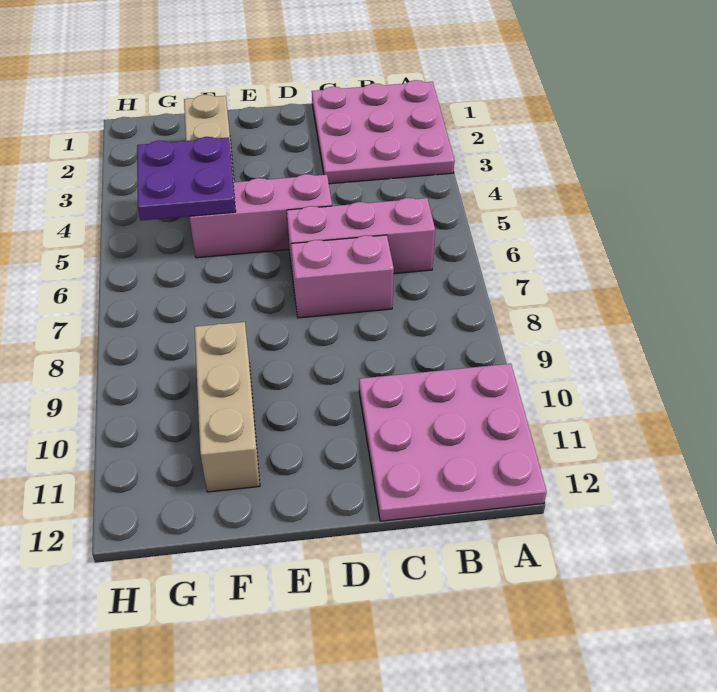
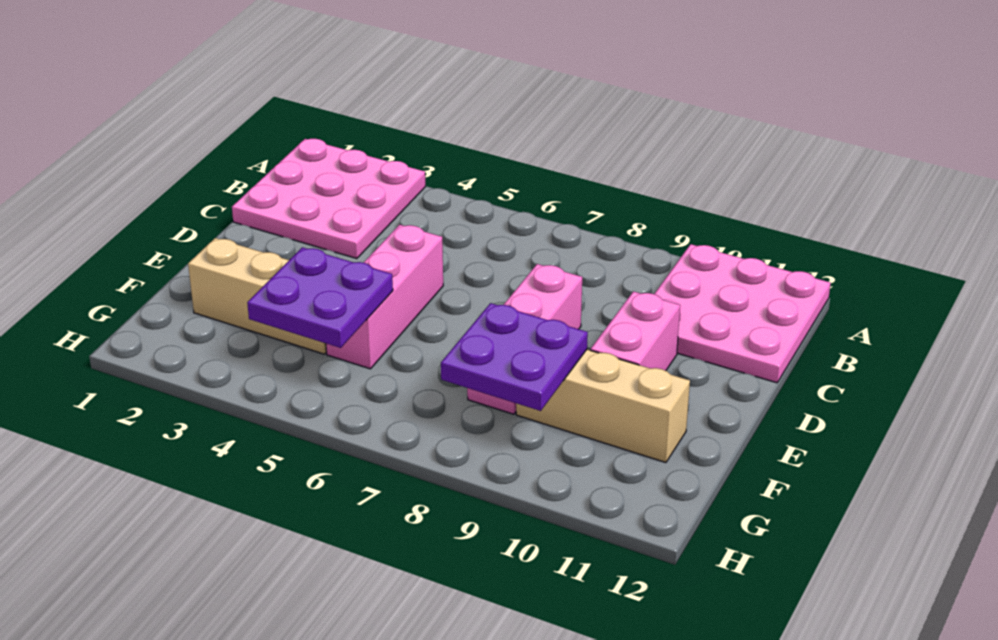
pink 1x3 brick [287,198,435,277] -> pink 1x3 brick moved to [467,264,582,414]
pink 1x2 brick [291,235,394,318] -> pink 1x2 brick moved to [591,291,680,371]
none -> purple 2x2 plate [441,303,588,411]

